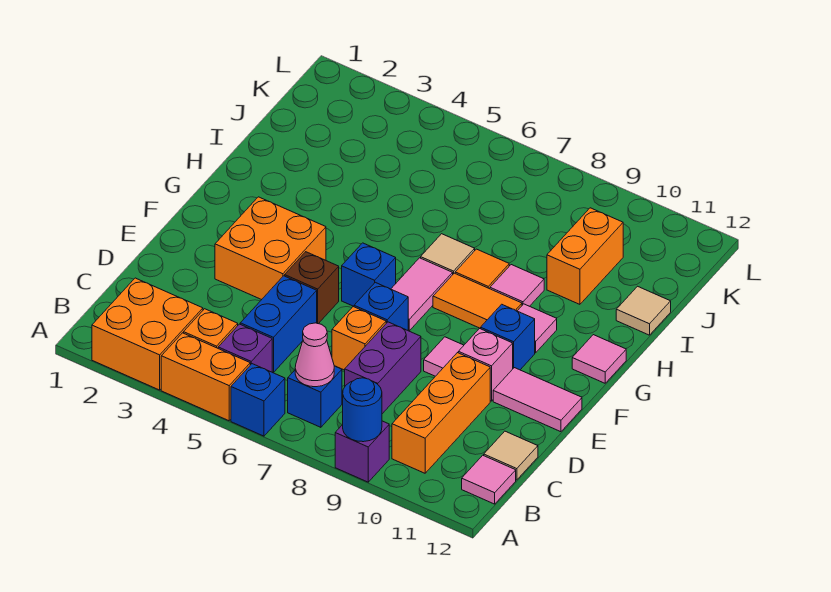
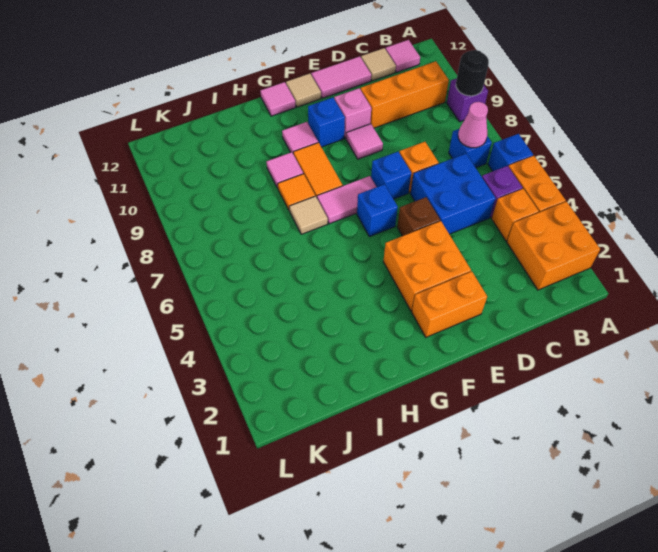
blue 1x1 round brick [343,378,382,442] -> black 1x1 round brick [456,50,489,96]
blue 1x2 brick [240,276,317,373] -> blue 2x2 brick [411,154,496,234]
purple 1x2 brick [345,322,421,414] -> none
pink 1x2 tile [493,368,582,432] -> pink 1x2 tile turned to [311,56,371,98]
orange 1x2 brick [547,208,623,304] -> orange 1x2 brick moved to [412,271,487,337]
tan 1x1 tile [616,286,671,335] -> tan 1x1 tile moved to [286,74,321,107]

